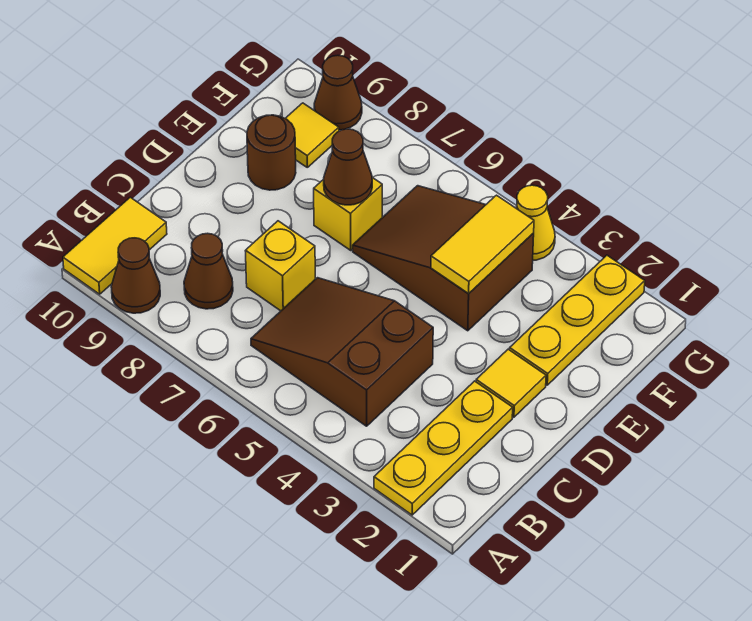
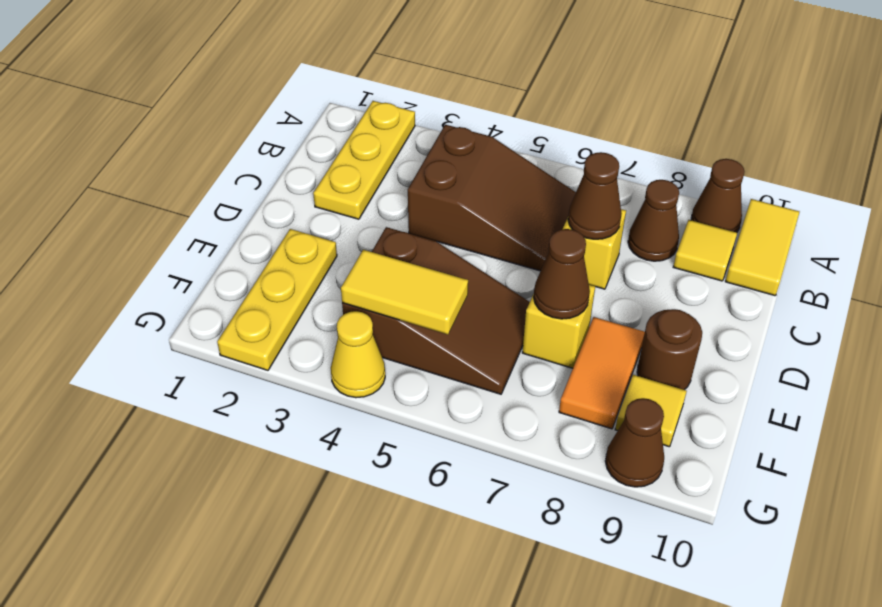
none -> brown 1x1 cone [568,152,622,239]
yellow 1x1 tile [476,349,546,417] -> yellow 1x1 tile moved to [673,220,737,281]
yellow 1x2 tile [431,195,534,294] -> yellow 1x2 tile turned to [341,250,468,335]
none -> orange 1x2 tile [559,317,645,429]

